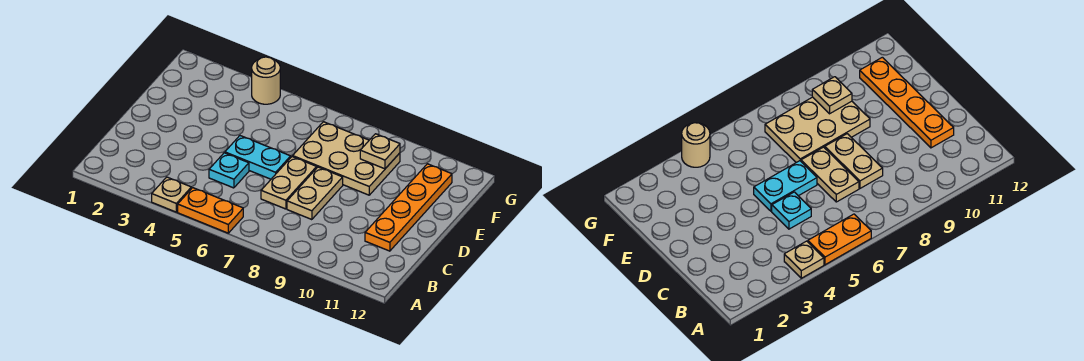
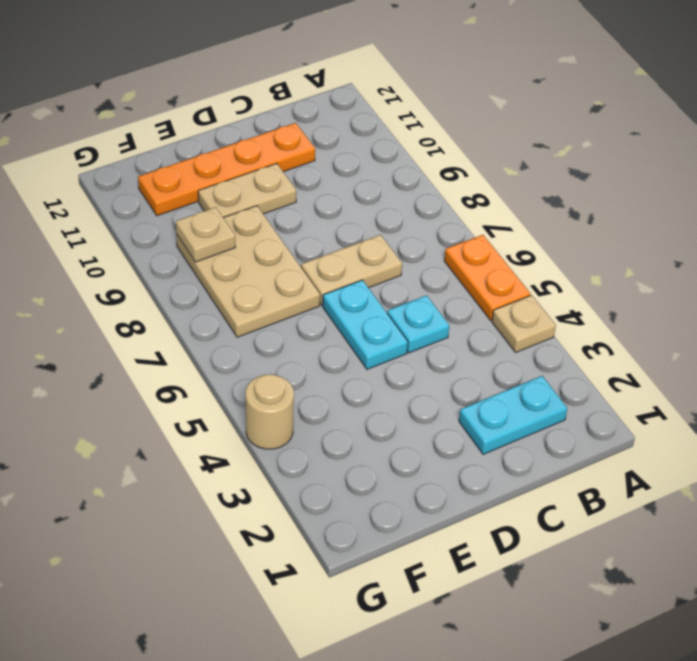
none -> cyan 1x2 plate [459,376,567,454]
tan 1x2 plate [287,167,343,220] -> tan 1x2 plate moved to [198,163,296,217]

